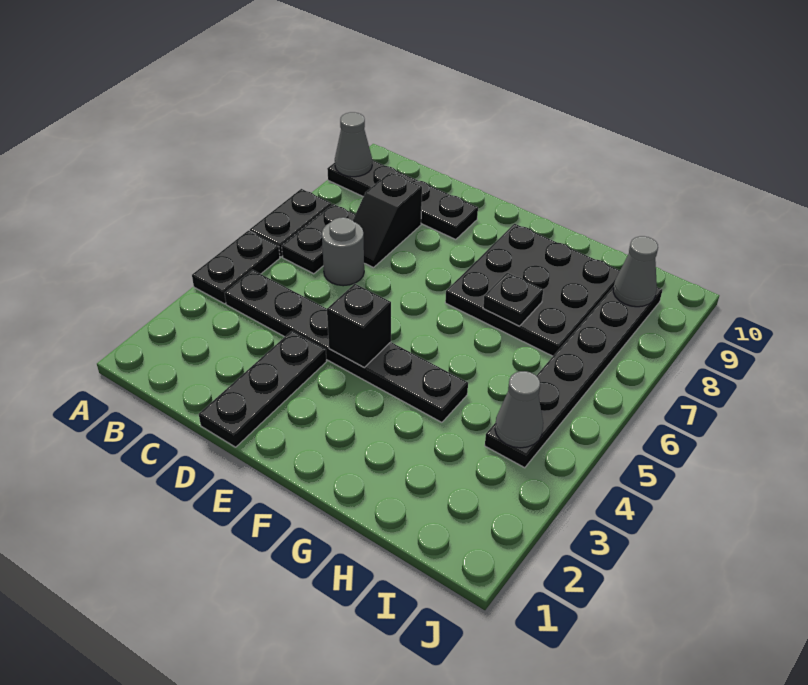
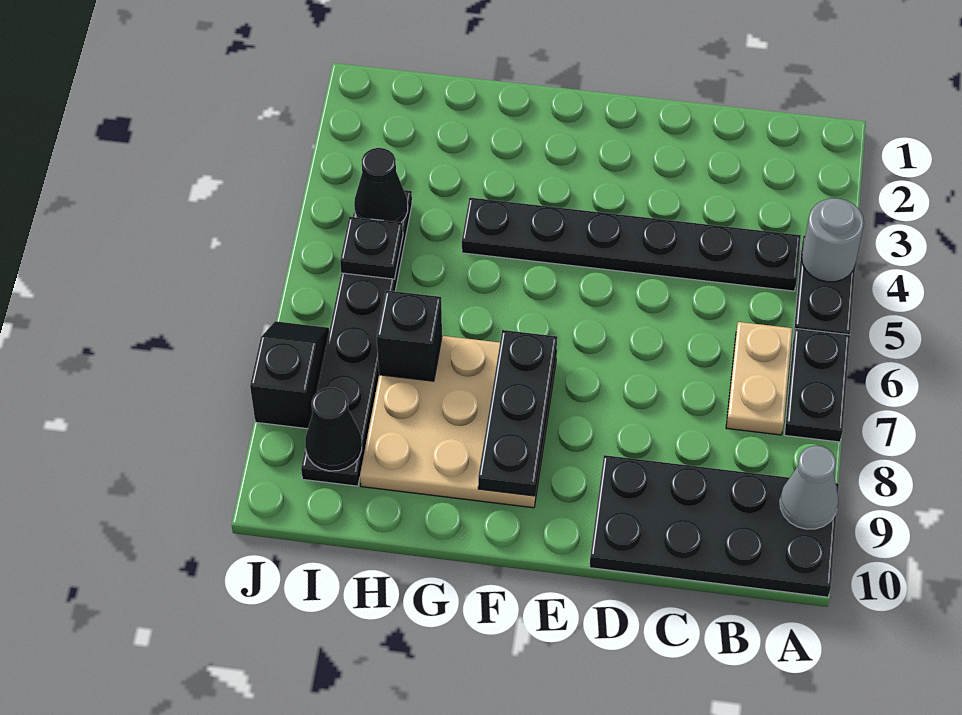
black 1x4 plate [327,160,478,240] -> black 2x4 plate [590,455,839,597]
black 1x2 plate [282,204,355,274] -> tan 1x2 plate [726,322,792,435]
grey 1x1 round brick [322,217,364,286] -> grey 1x1 round brick moved to [802,198,864,282]
black 1x2 slope [353,172,422,268] -> black 1x2 slope moved to [250,321,329,429]
black 1x3 plate [199,331,327,447] -> black 1x3 plate moved to [478,330,557,496]
black 1x1 brick [327,284,391,367] -> black 1x1 brick moved to [377,290,442,381]
black 3x3 plate [445,224,620,356] -> tan 3x3 plate [360,336,557,508]
black 1x1 plate [483,273,543,326] -> black 1x1 plate moved to [340,217,403,279]
grey 1x1 cone [495,371,543,448] -> black 1x1 cone [354,148,408,222]
grey 1x1 cone [613,236,658,307] -> black 1x1 cone [305,388,362,471]

